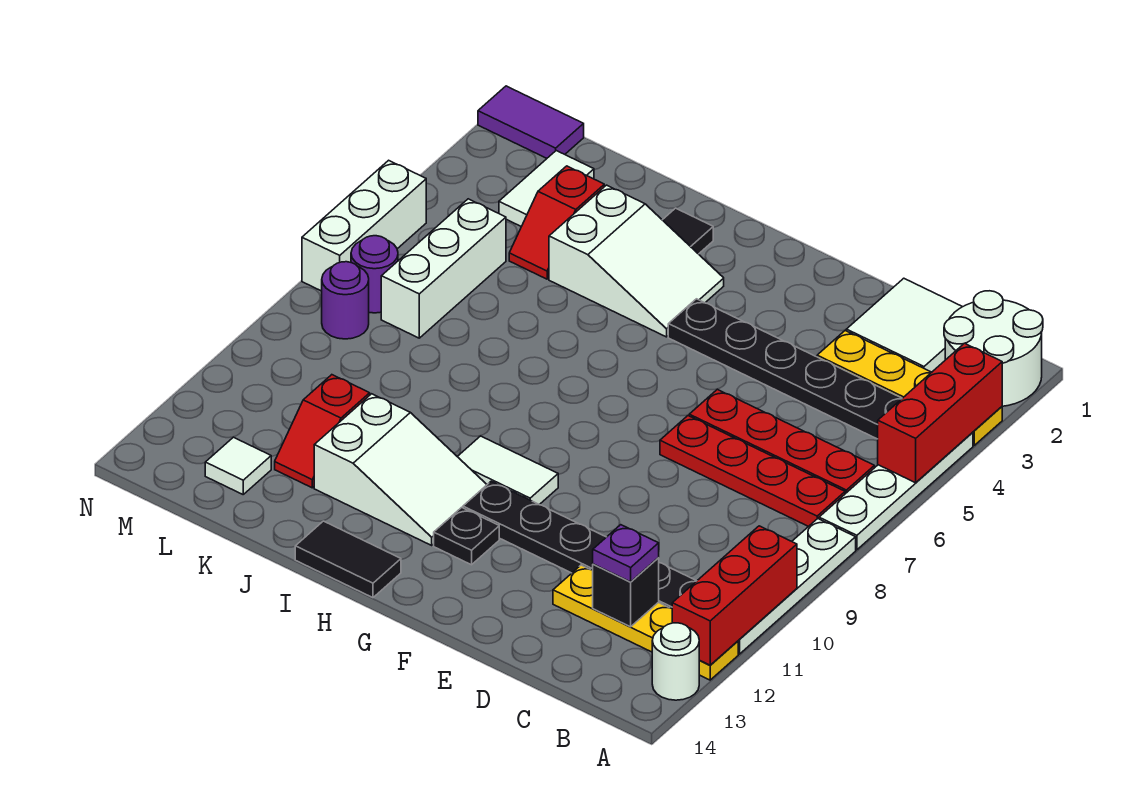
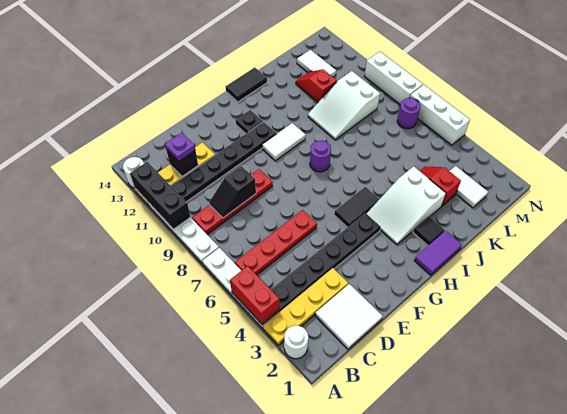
white 2x2 round brick [944,291,1043,406] -> white 1x1 round brick [284,326,308,359]
red 1x3 brick [878,343,1002,483] -> red 1x2 brick [230,266,280,325]
red 1x3 brick [672,526,797,665] -> black 1x3 brick [130,162,190,229]
red 1x4 plate [660,416,845,527] -> red 1x4 plate moved to [192,169,273,235]
none -> black 1x2 slope [209,166,256,218]
none -> black 1x2 tile [334,187,379,227]
white 2x3 slope [314,394,487,545] -> white 2x3 slope moved to [308,71,380,140]
white 1x3 brick [381,199,506,338] -> white 1x3 brick moved to [364,52,423,105]
white 1x1 tile [205,437,271,494] -> white 1x2 tile [297,50,336,77]
purple 1x2 tile [478,86,584,158] -> purple 1x2 tile moved to [414,231,462,275]
purple 1x1 round brick [322,262,369,339] -> purple 1x1 round brick moved to [310,141,331,172]

